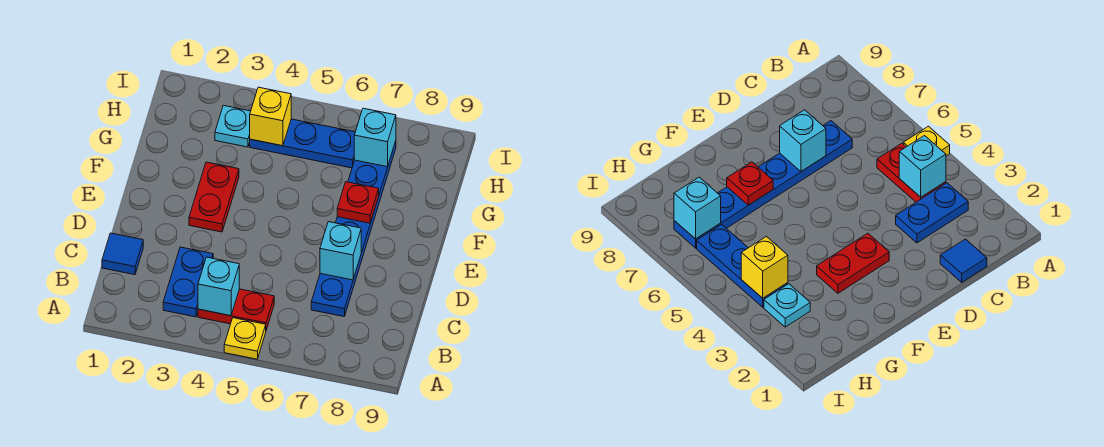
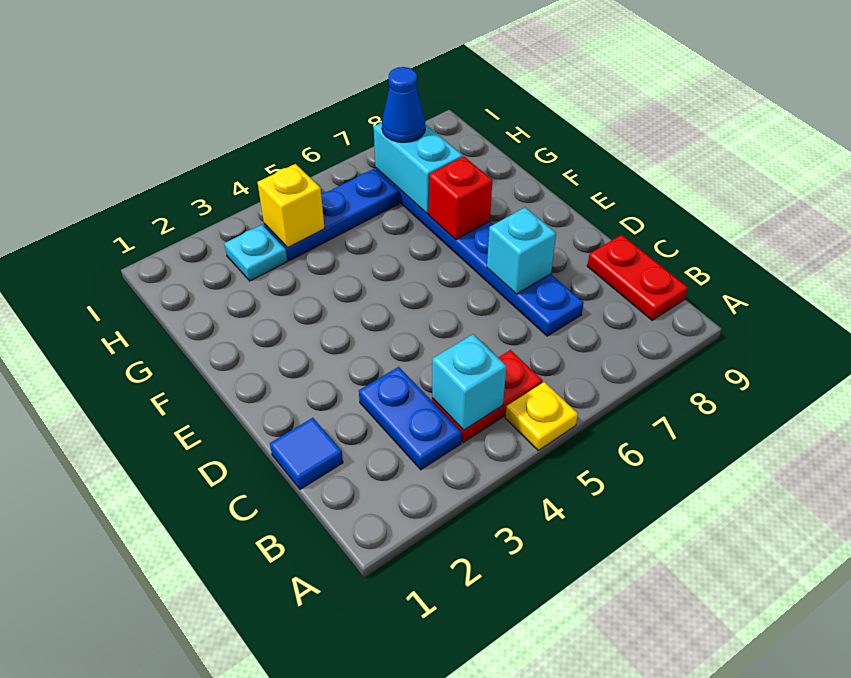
red 1x2 plate [189,162,239,232] -> red 1x2 plate moved to [587,235,688,320]
red 1x1 plate [337,182,379,223] -> red 1x1 brick [429,157,492,240]
cyan 1x1 brick [354,108,396,167] -> cyan 1x2 brick [374,123,463,214]
none -> blue 1x1 cone [382,67,425,142]

